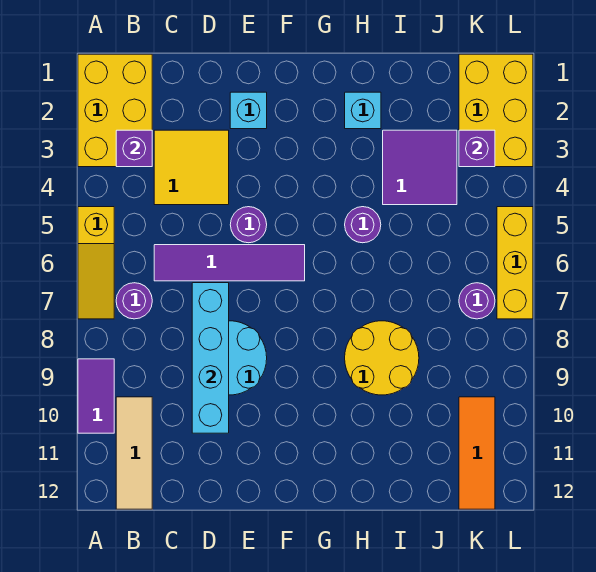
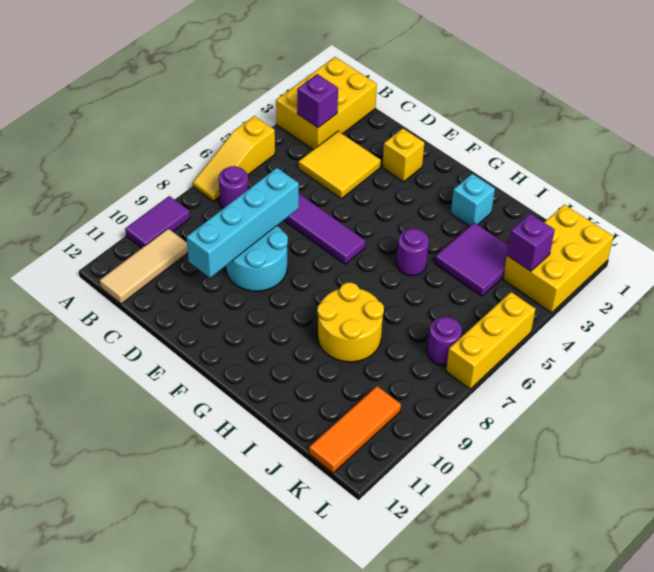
cyan 1x1 brick [230,92,267,129] -> yellow 1x1 brick [382,128,424,182]
purple 1x1 round brick [230,207,267,243] -> none

